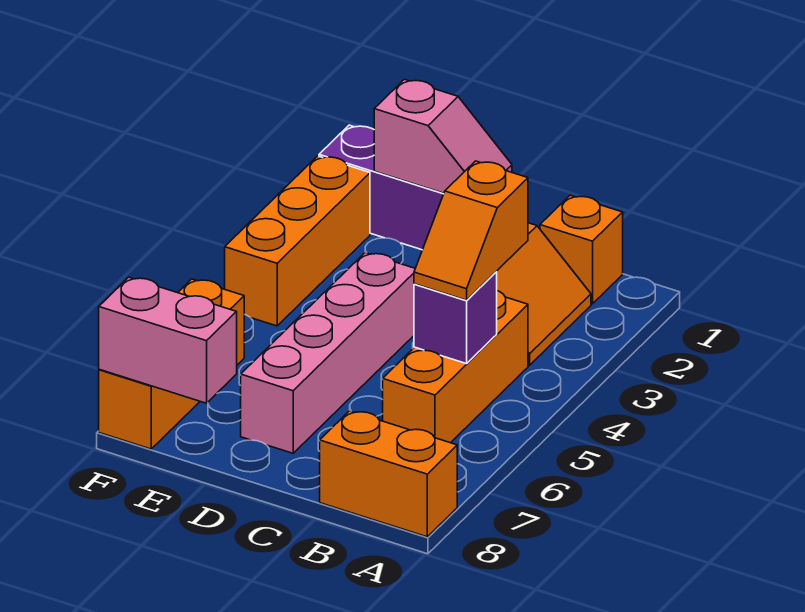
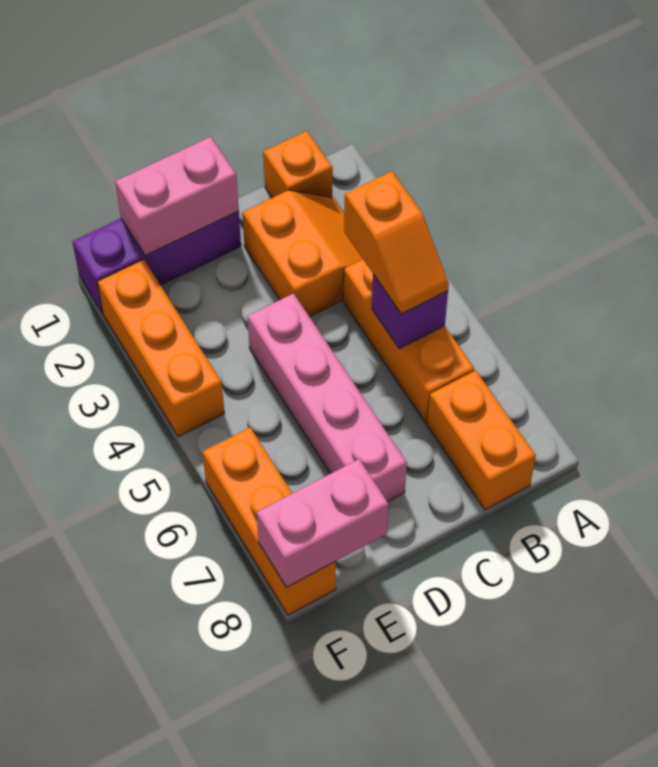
orange 1x2 brick [320,411,457,537] -> orange 1x2 brick turned to [427,370,536,510]
pink 1x2 slope [374,79,512,193] -> pink 1x2 brick [115,137,239,255]

